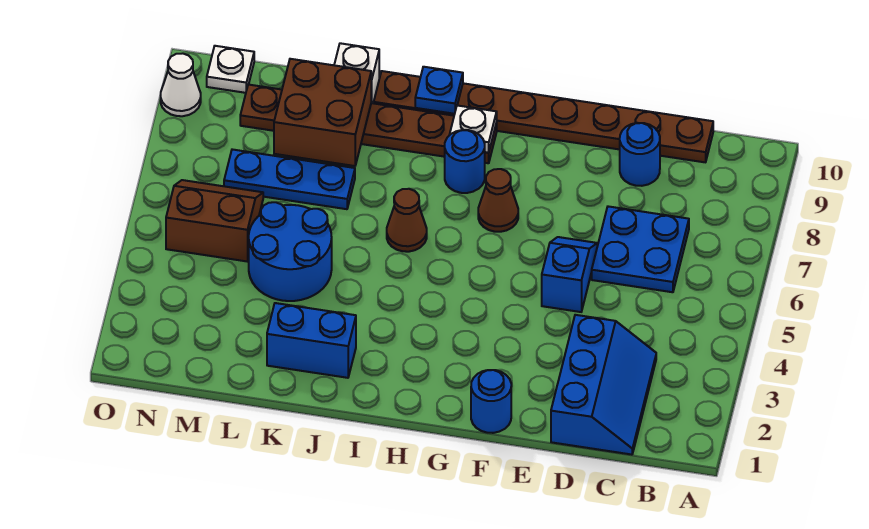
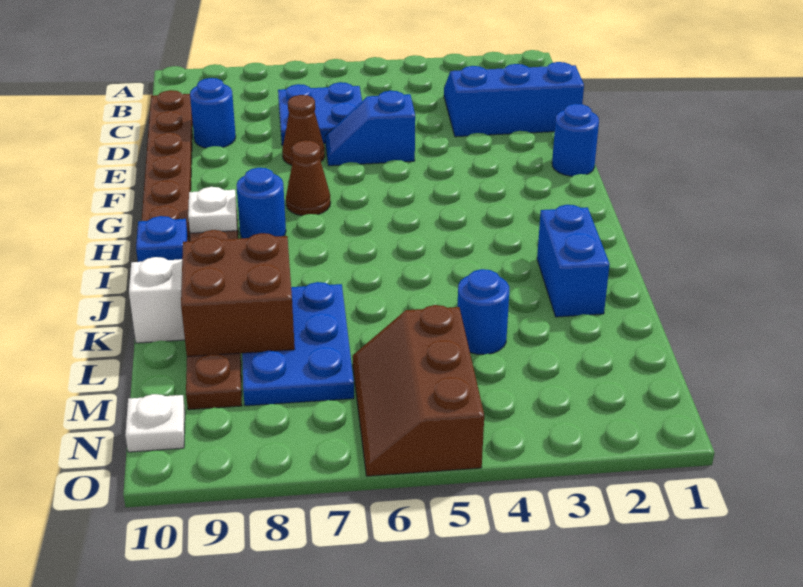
brown 1x1 cone [387,189,427,252] -> brown 1x1 cone moved to [282,95,325,165]
blue 2x2 round brick [249,202,332,301] -> blue 1x1 round brick [458,269,509,355]
blue 1x3 plate [224,149,355,209] -> blue 2x3 plate [242,282,354,406]
brown 2x2 slope [166,180,263,261] -> brown 2x3 slope [352,305,484,476]
white 1x1 cone [161,53,201,116] -> none

